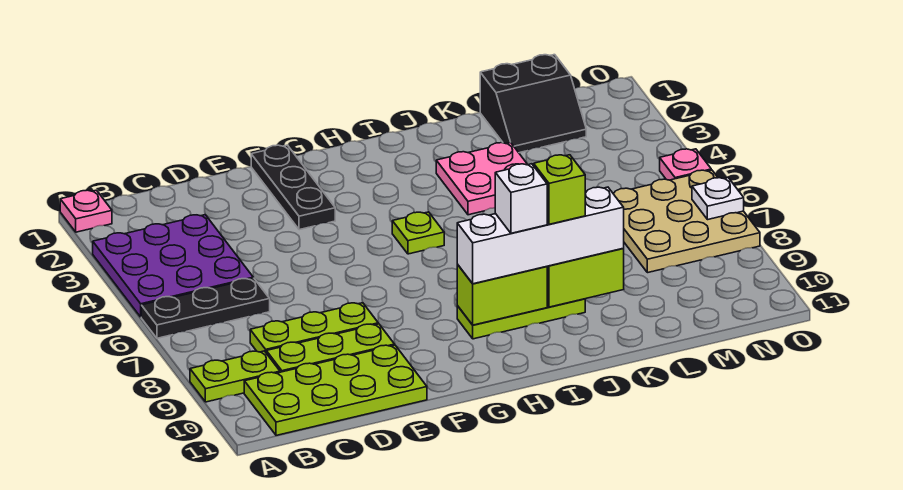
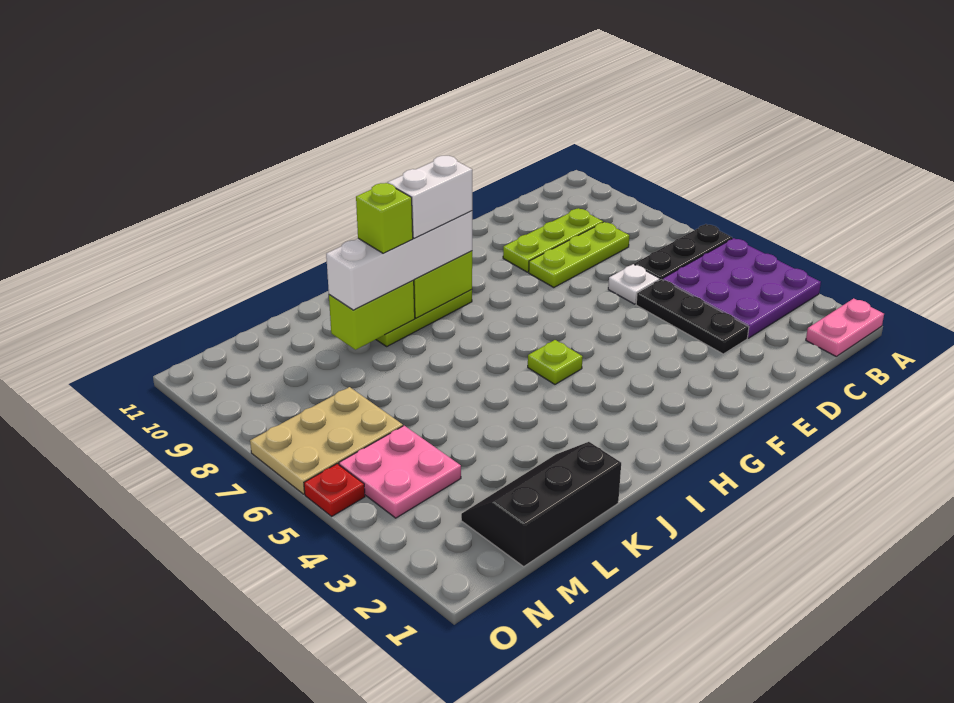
pink 1x1 plate [60,190,112,232] -> pink 1x2 plate [806,298,884,356]
lime 1x2 plate [190,351,280,402] -> none
lime 2x4 plate [244,345,427,435] -> none
black 1x3 plate [251,145,335,230] -> black 1x3 plate moved to [636,279,749,354]
white 1x1 brick [495,164,547,233] -> white 1x2 brick [388,156,472,239]
pink 2x2 plate [436,143,528,215] -> pink 2x2 plate moved to [339,426,461,518]
black 2x2 slope [480,55,586,153] -> black 2x3 slope [461,442,621,566]
tan 3x3 plate [613,170,760,273] -> tan 2x3 plate [250,387,403,494]
pink 1x1 plate [660,149,711,180] -> red 1x1 plate [304,464,365,516]
white 1x1 plate [692,178,744,220] -> white 1x1 plate moved to [608,264,660,304]

